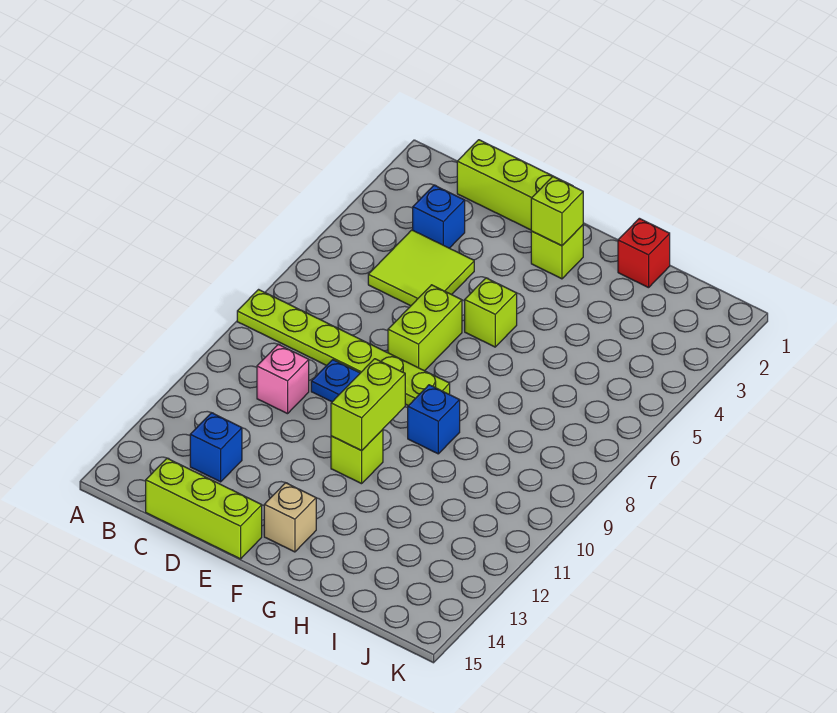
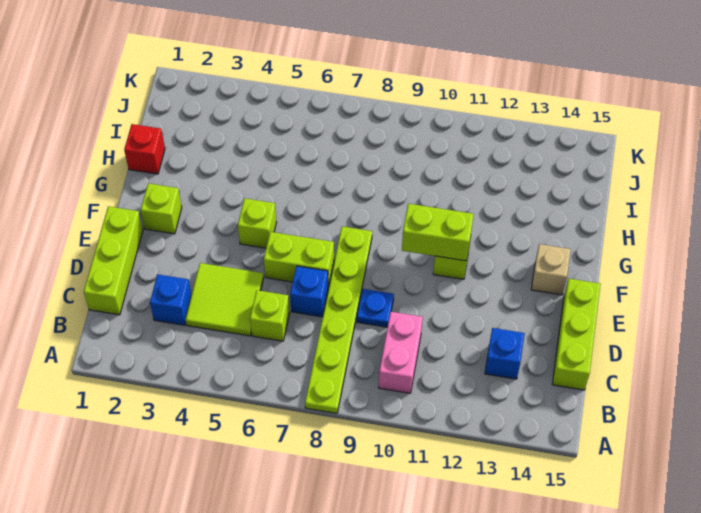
pink 1x1 brick [257,344,309,414] -> pink 1x2 brick [379,312,423,393]
lime 1x1 brick [531,177,583,246] -> lime 1x1 brick moved to [250,290,290,341]
blue 1x1 brick [408,385,460,454] -> blue 1x1 brick moved to [290,266,328,317]

